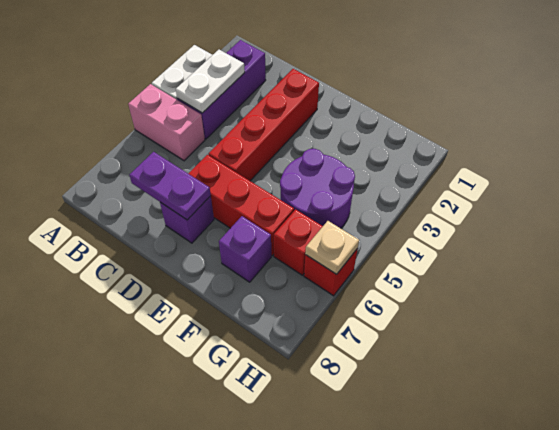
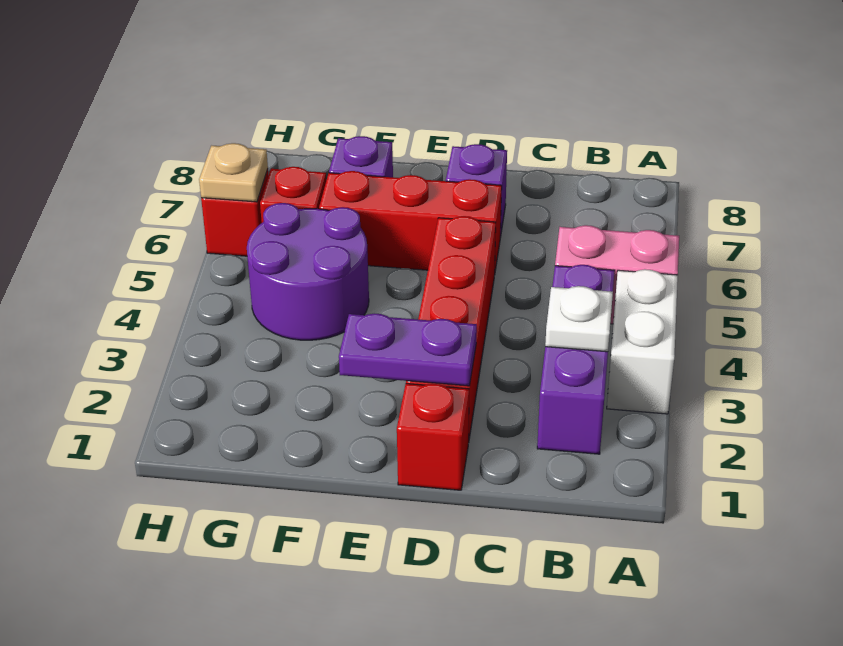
white 1x2 plate [176,50,245,113] -> white 1x1 plate [545,286,613,352]
purple 1x2 plate [129,152,211,220] -> purple 1x2 plate moved to [339,314,477,386]
none -> red 1x1 brick [397,384,469,490]

